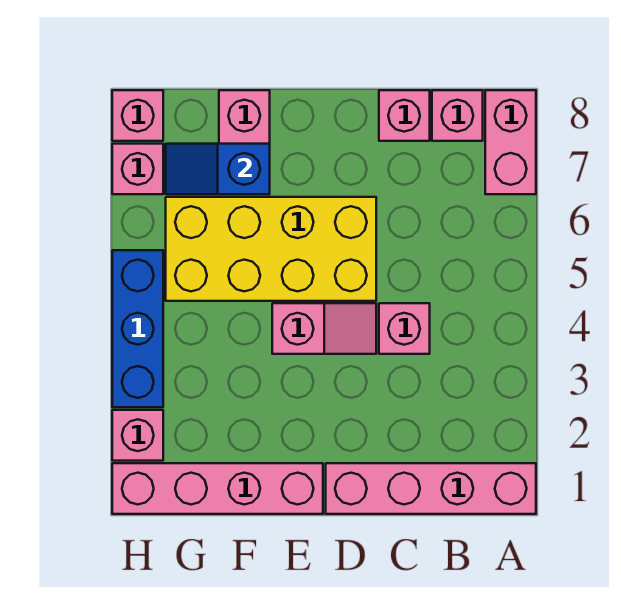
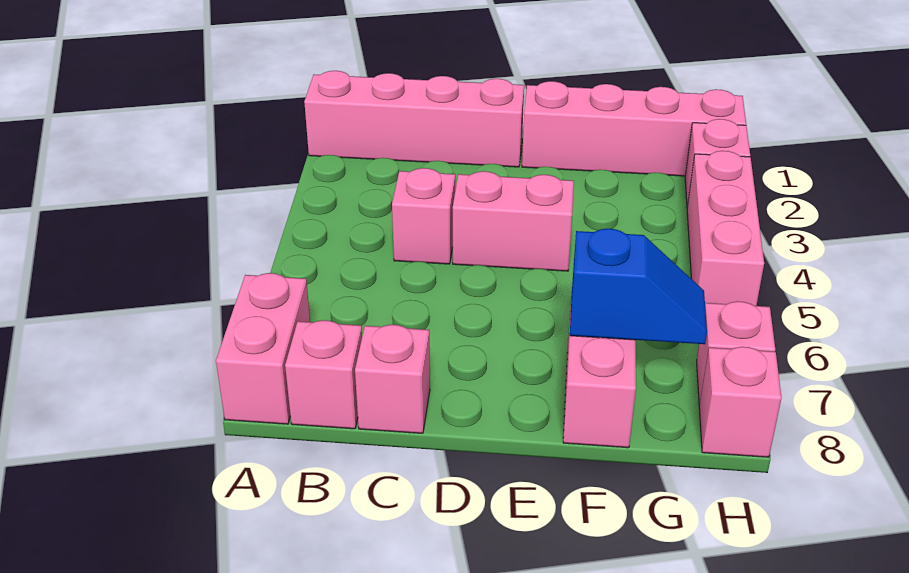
pink 1x2 slope [272,303,376,354] -> pink 1x2 brick [453,171,574,271]
yellow 2x4 brick [166,197,376,301] -> none
blue 1x3 brick [112,250,163,407] -> pink 1x3 brick [687,151,764,306]

